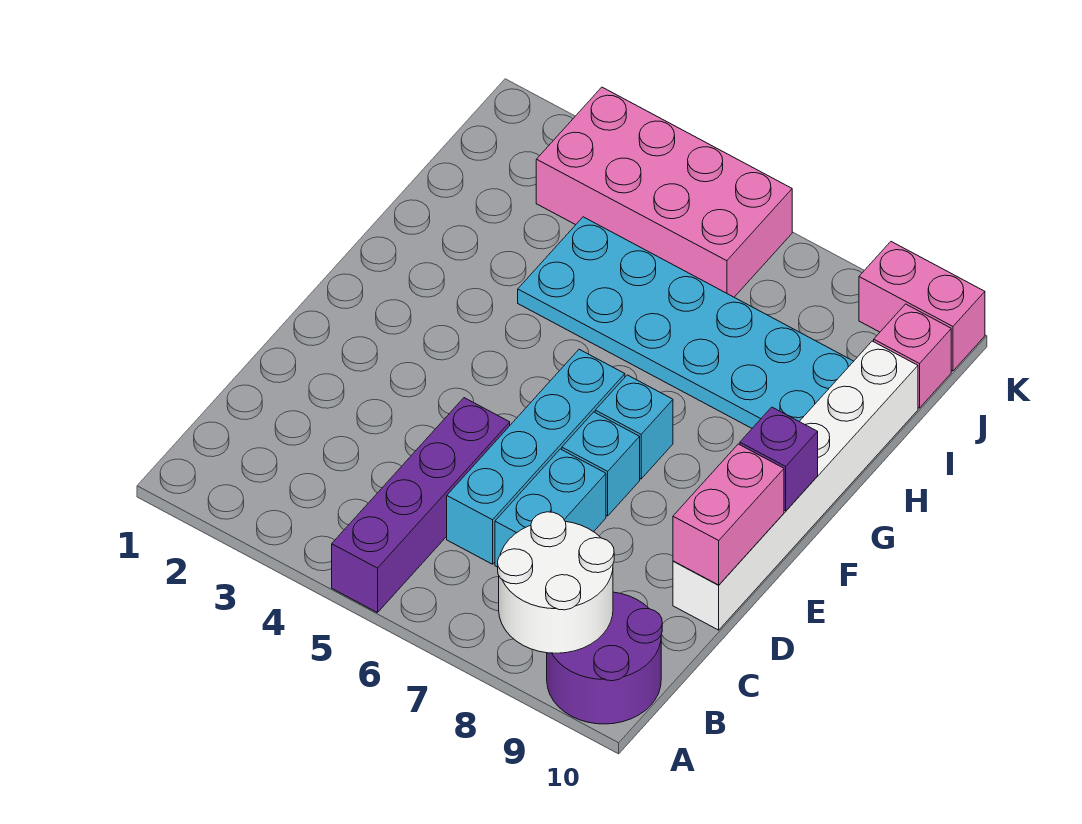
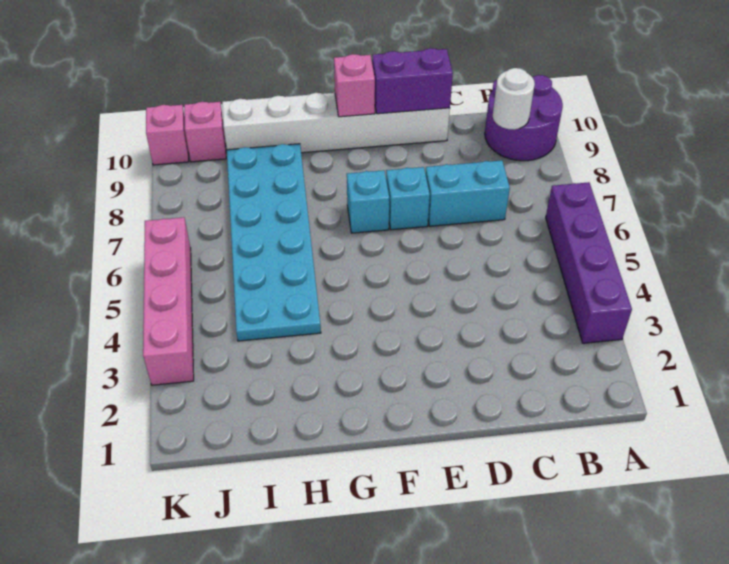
purple 1x4 brick [332,398,510,613] -> purple 1x4 brick turned to [546,182,632,343]
white 2x2 round brick [498,512,614,653] -> white 1x1 round brick [493,68,535,130]
cyan 1x4 brick [447,349,625,564] -> none
pink 1x2 brick [673,444,784,585] -> purple 1x2 brick [372,48,453,114]
purple 1x1 brick [740,407,818,511] -> pink 1x1 brick [334,54,375,117]
pink 2x4 brick [536,87,792,297] -> pink 1x4 brick [143,217,194,385]
pink 1x2 brick [859,242,985,371] -> pink 1x1 brick [146,105,189,165]

